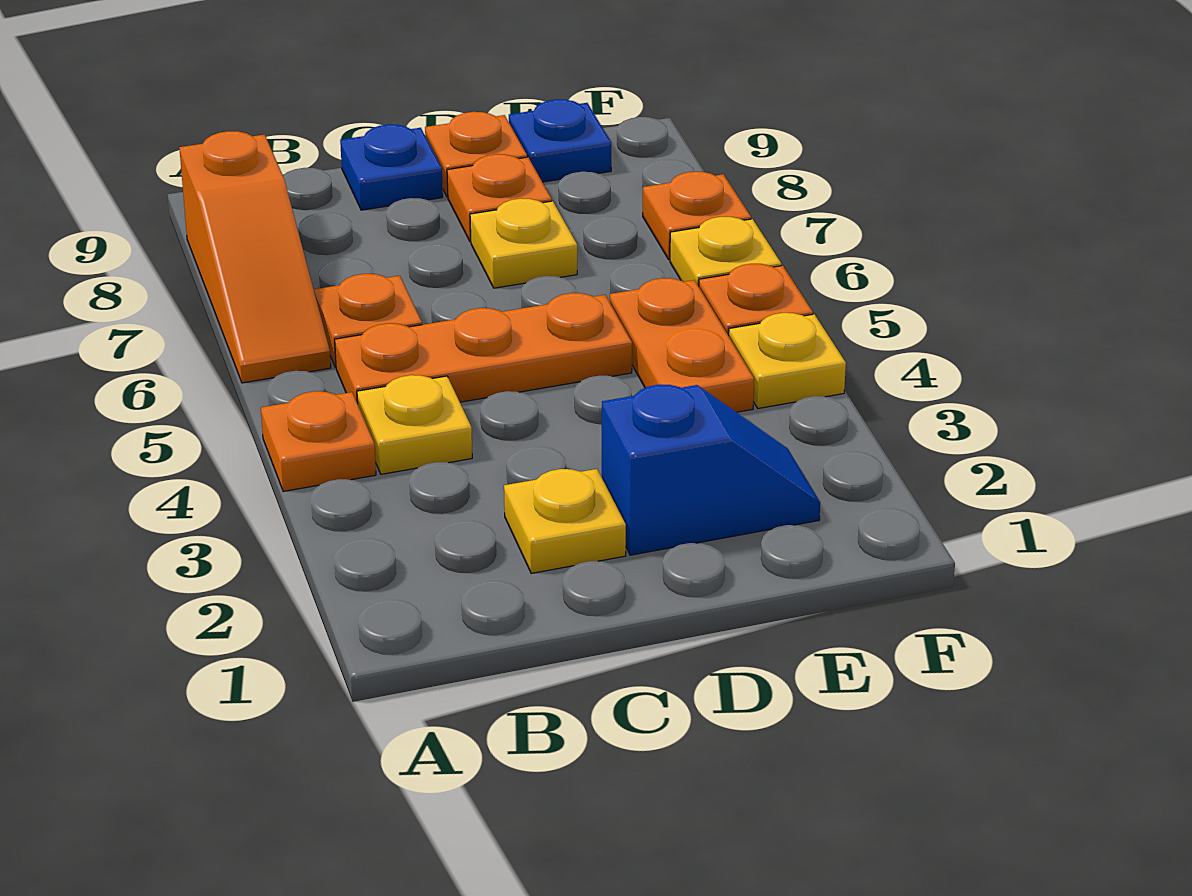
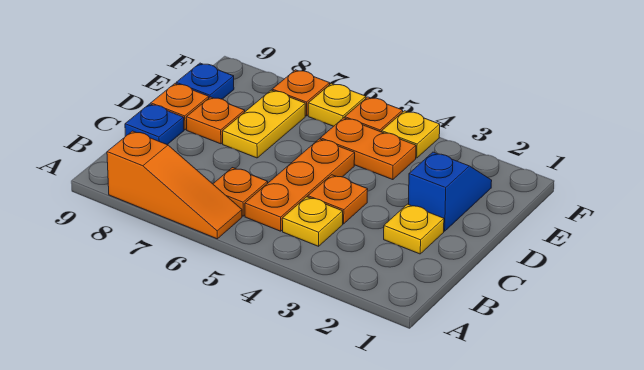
orange 1x1 plate [261,391,376,492] -> orange 1x1 plate moved to [308,175,368,224]
yellow 1x1 plate [470,198,577,288] -> yellow 1x2 plate [222,90,305,158]

